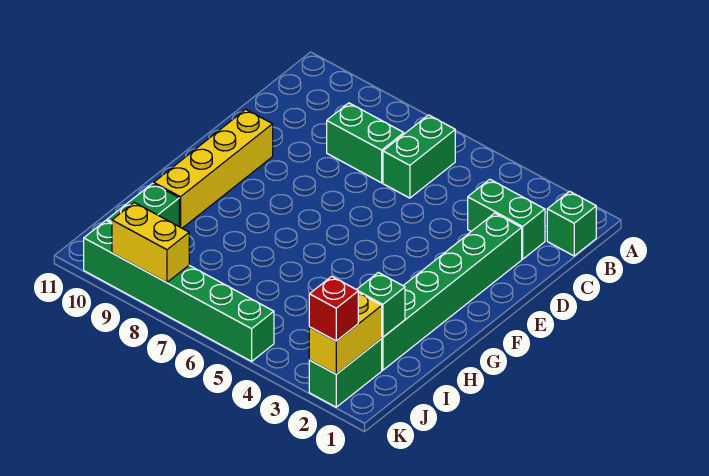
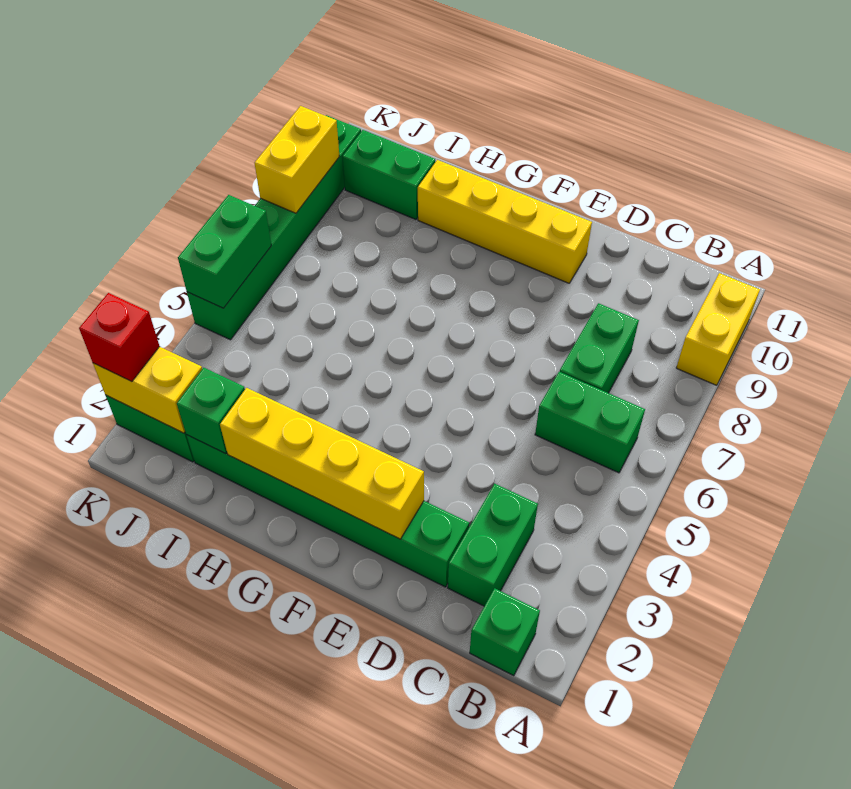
none -> yellow 1x2 brick [676,273,760,385]
none -> yellow 1x4 brick [220,388,424,539]
none -> green 1x2 brick [178,195,271,308]

